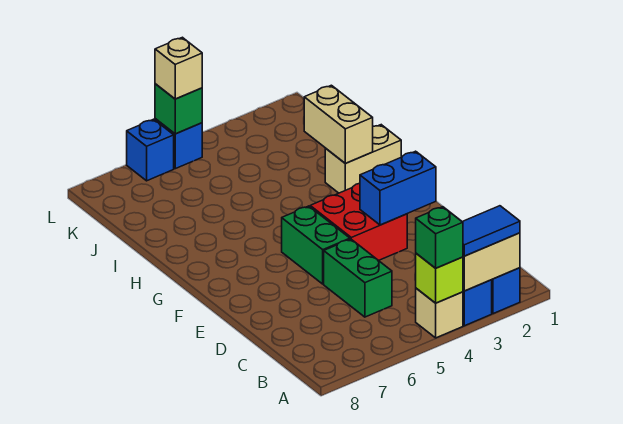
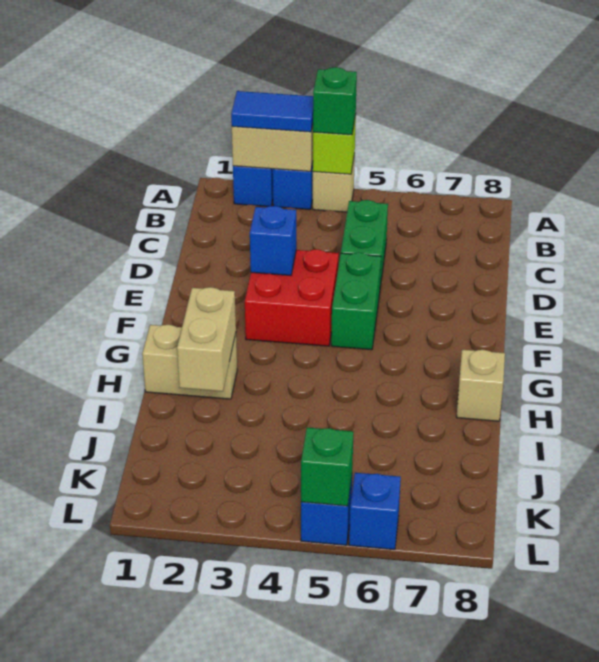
blue 1x2 brick [360,151,436,225] -> blue 1x1 brick [250,206,296,276]
tan 1x1 brick [155,37,202,99] -> tan 1x1 brick moved to [457,350,505,421]

